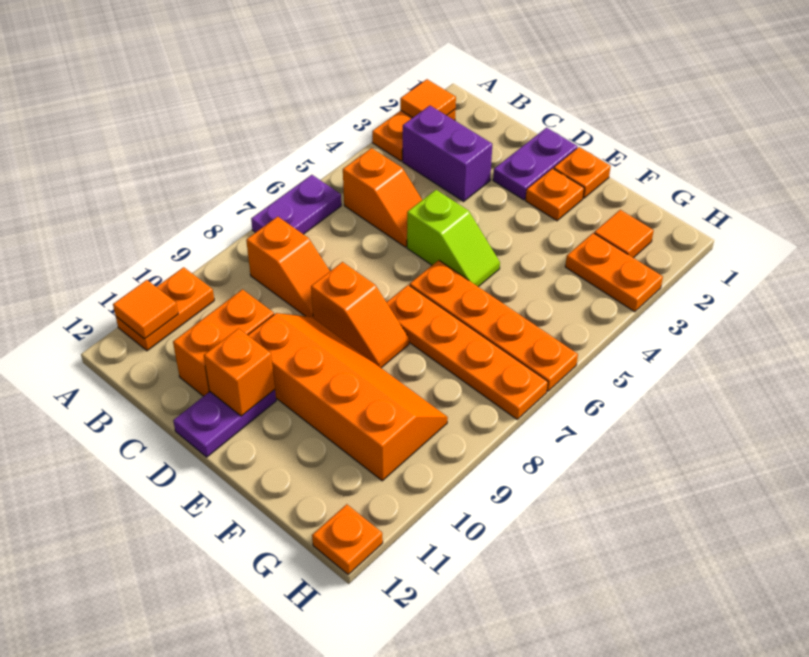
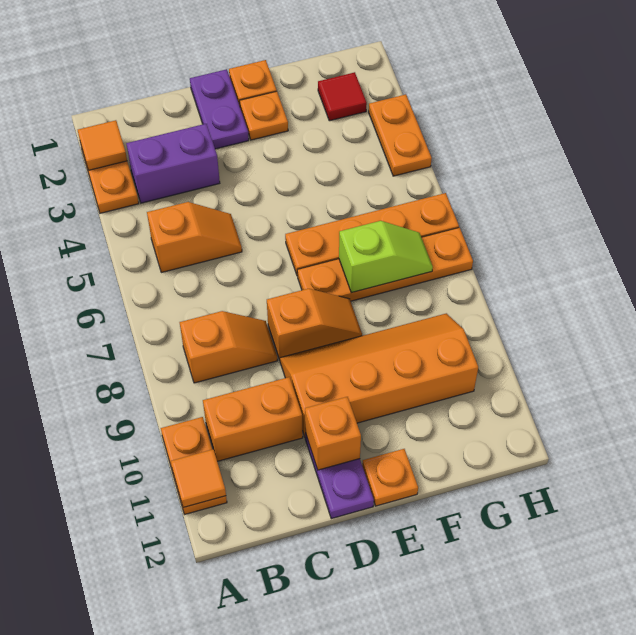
purple 1x2 plate [251,175,341,234] -> none
orange 1x2 brick [173,289,274,396] -> orange 1x2 brick turned to [203,377,303,461]
lime 1x2 slope [407,190,500,287] -> lime 1x2 slope moved to [339,221,433,293]
orange 1x1 tile [594,210,654,258] -> red 1x1 tile [318,72,367,121]
orange 1x2 plate [565,233,663,312] -> orange 1x2 plate turned to [369,94,432,176]
orange 1x1 plate [312,504,383,574] -> orange 1x1 plate moved to [362,449,418,506]

